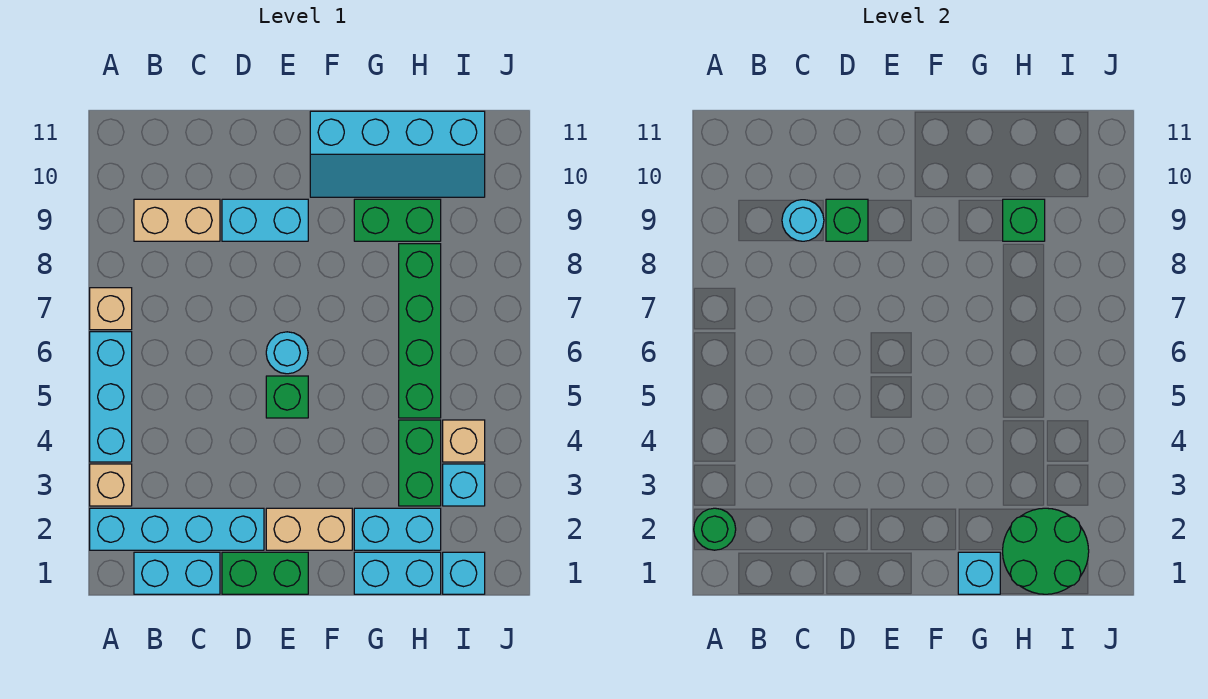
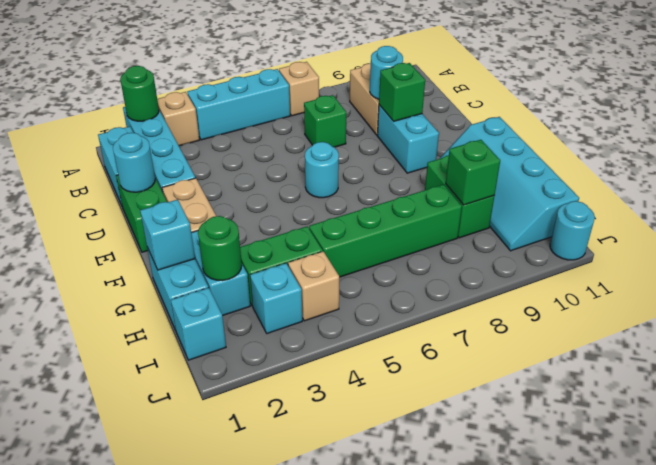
none -> cyan 1x1 round brick [113,133,155,192]
green 1x1 brick [266,376,308,418] -> green 1x1 brick moved to [304,95,346,147]
green 2x2 round brick [1003,508,1089,594] -> green 1x1 round brick [198,216,242,281]
none -> cyan 1x1 round brick [550,201,595,260]

